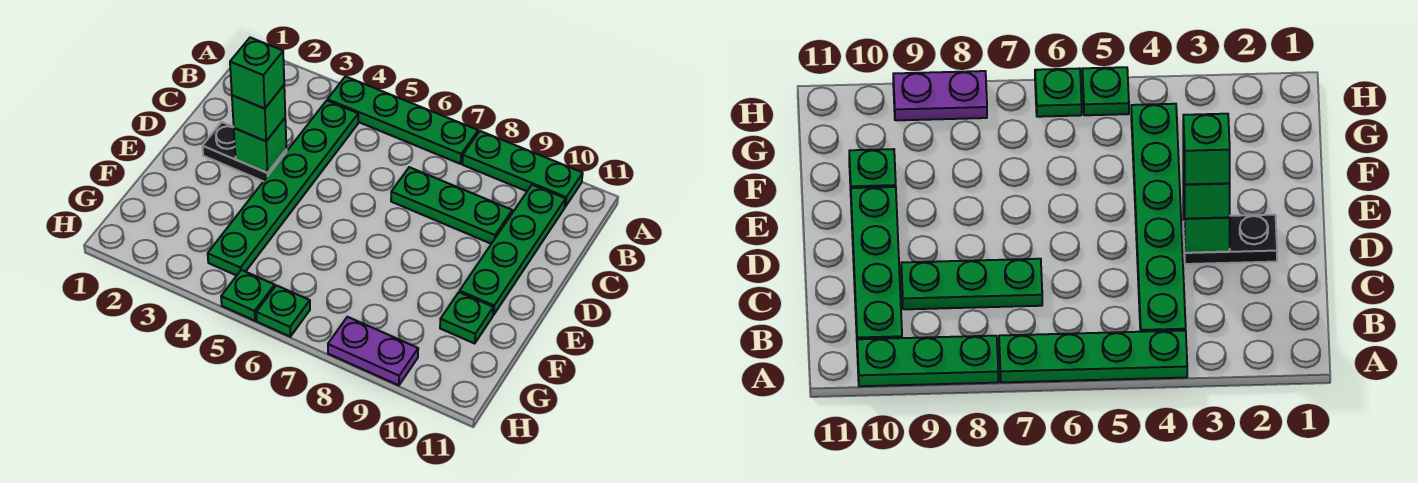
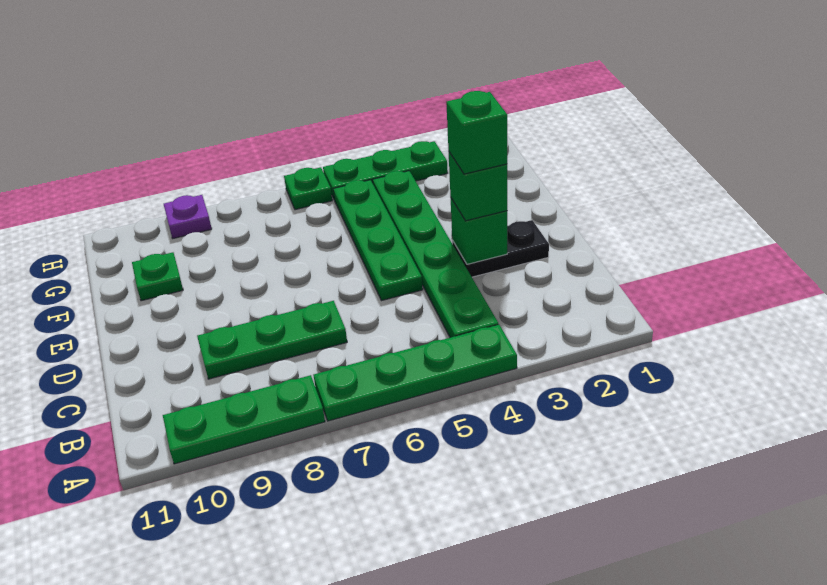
green 1x4 plate [460,185,565,315] -> green 1x4 plate moved to [333,180,423,301]
green 1x1 plate [221,270,275,321] -> green 1x3 plate [323,141,448,200]
purple 1x2 plate [328,317,418,385] -> purple 1x1 plate [164,195,212,238]

